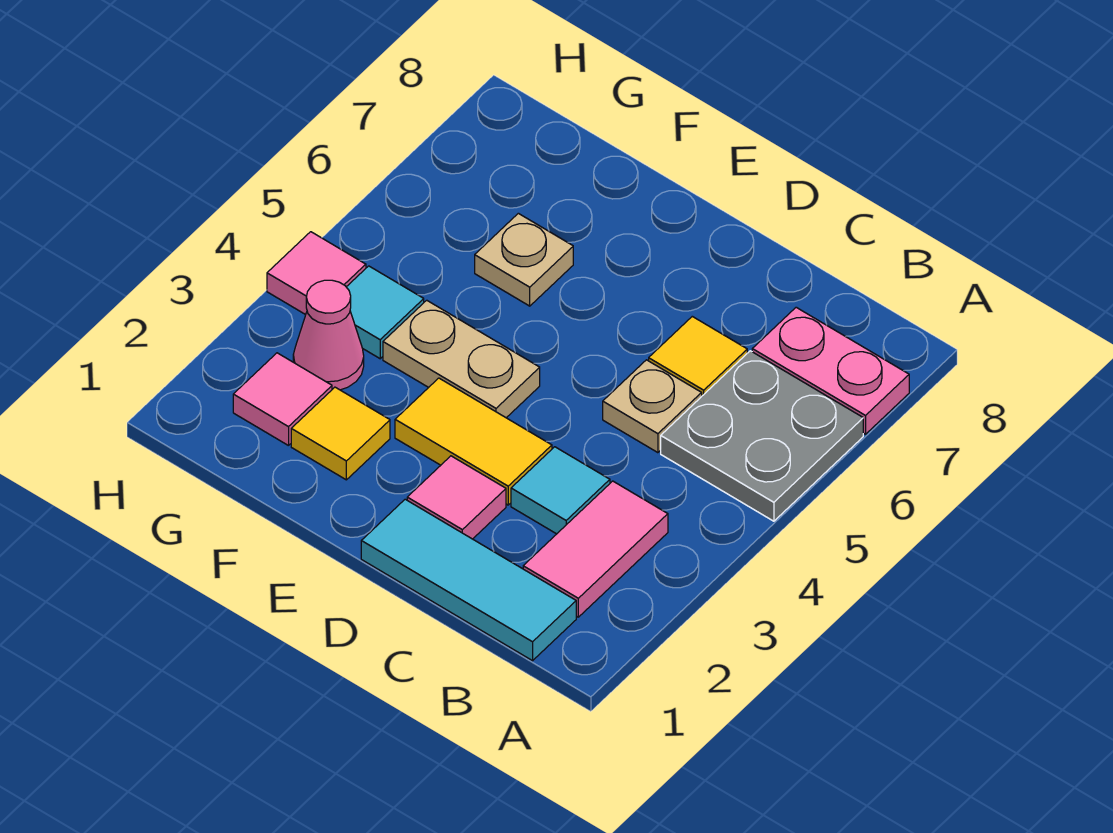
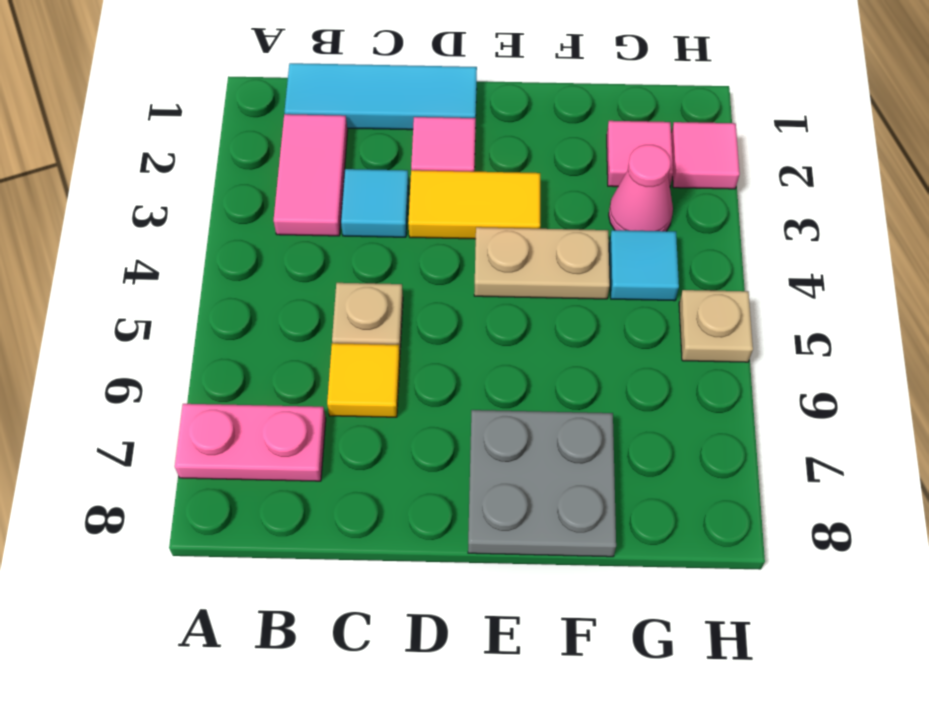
grey 2x2 plate [661,351,863,521] -> grey 2x2 plate moved to [468,410,616,557]
yellow 1x1 tile [291,387,390,480] -> none
tan 1x1 plate [475,213,573,306] -> tan 1x1 plate moved to [679,290,753,362]
pink 1x1 tile [267,232,366,315] -> pink 1x1 tile moved to [671,122,740,189]

